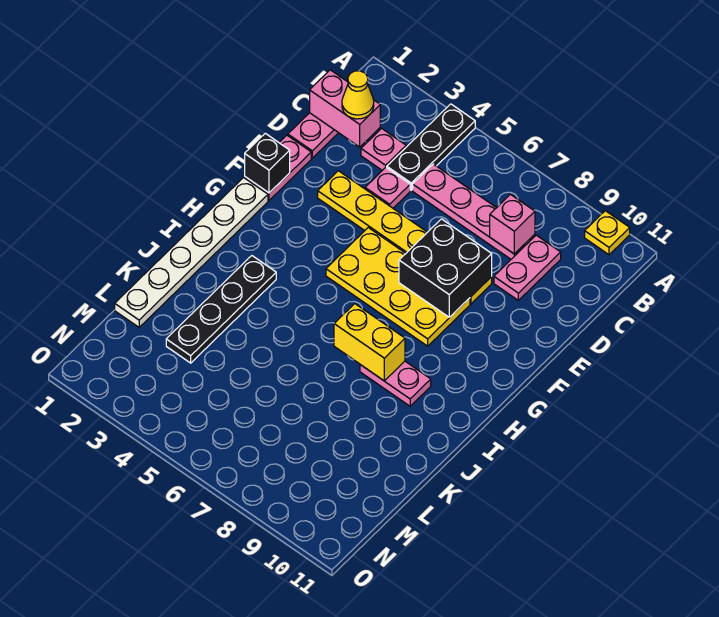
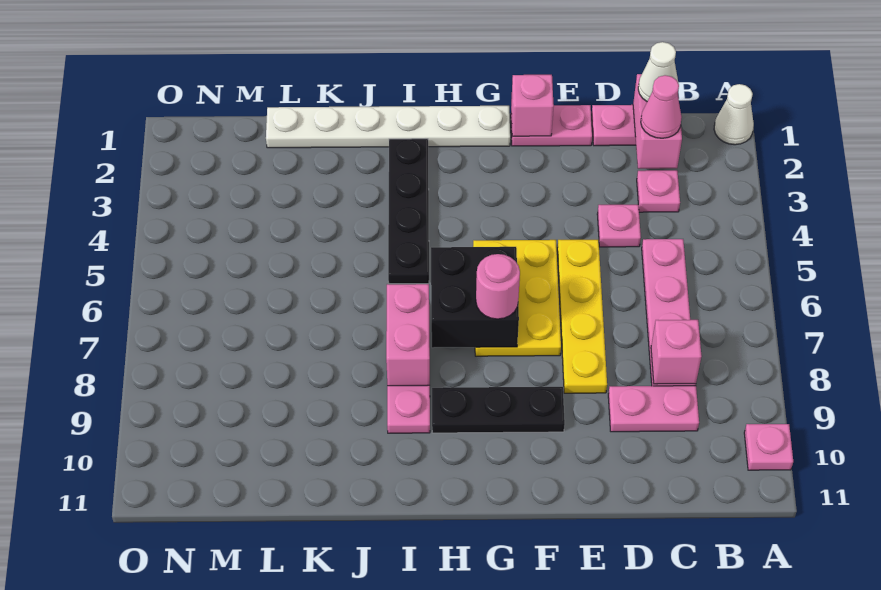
none -> white 1x1 cone [714,84,754,145]
black 1x3 plate [387,104,475,190] -> black 1x3 plate moved to [432,387,565,433]
yellow 1x1 plate [585,211,630,255] -> pink 1x1 plate [744,424,793,470]
none -> white 1x1 cone [638,42,679,101]
yellow 1x1 cone [342,71,374,119] -> pink 1x1 cone [641,75,682,138]
yellow 1x6 plate [318,171,492,304] -> yellow 1x4 plate [557,240,607,393]
black 2x2 brick [399,219,492,317] -> black 2x2 brick moved to [431,247,519,348]
black 1x1 brick [245,133,290,193] -> pink 1x1 brick [511,75,554,136]
yellow 2x4 plate [326,228,470,346] -> yellow 2x3 plate [473,240,561,356]
none -> pink 1x1 round brick [476,254,520,319]
black 1x4 plate [166,256,276,363] -> black 1x4 plate turned to [388,139,429,284]
yellow 1x2 brick [334,304,405,381] -> pink 1x2 brick [386,284,430,386]

